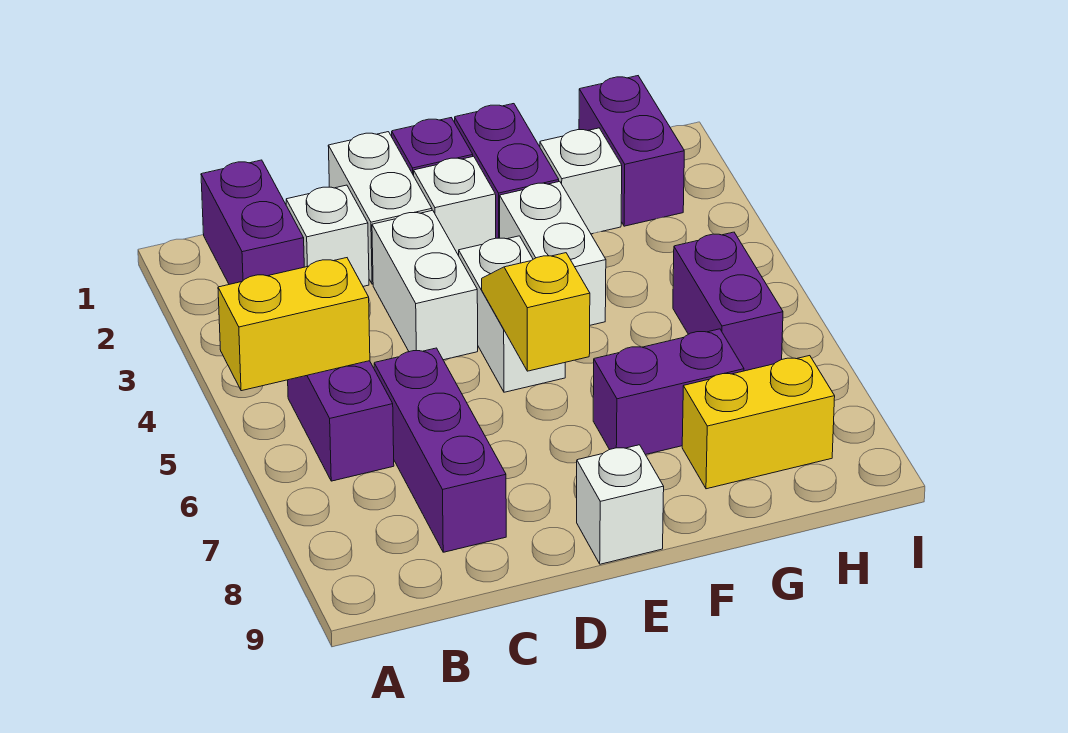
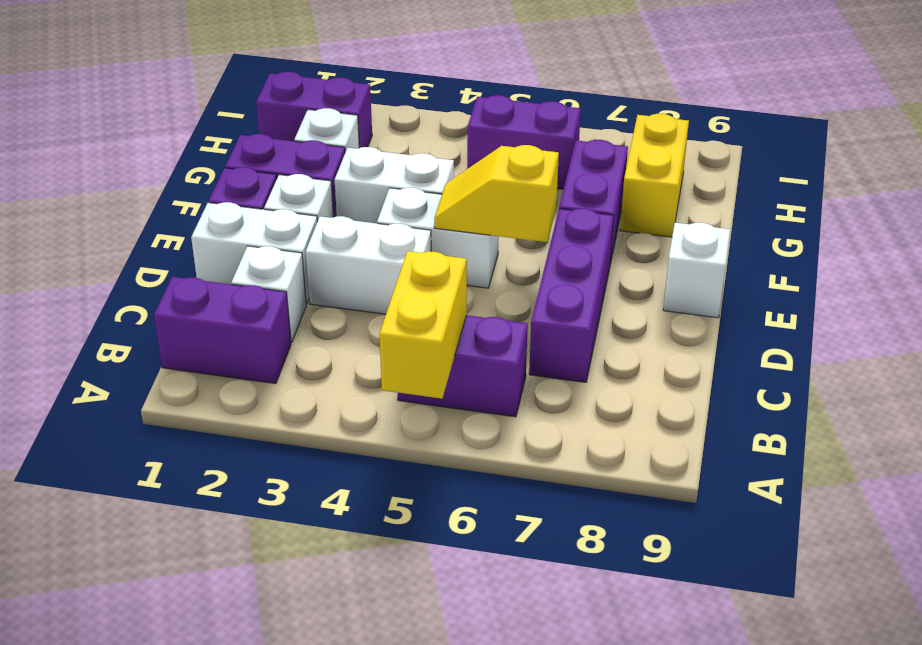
purple 1x3 brick [374,348,506,552] -> purple 1x3 brick turned to [529,208,614,382]

